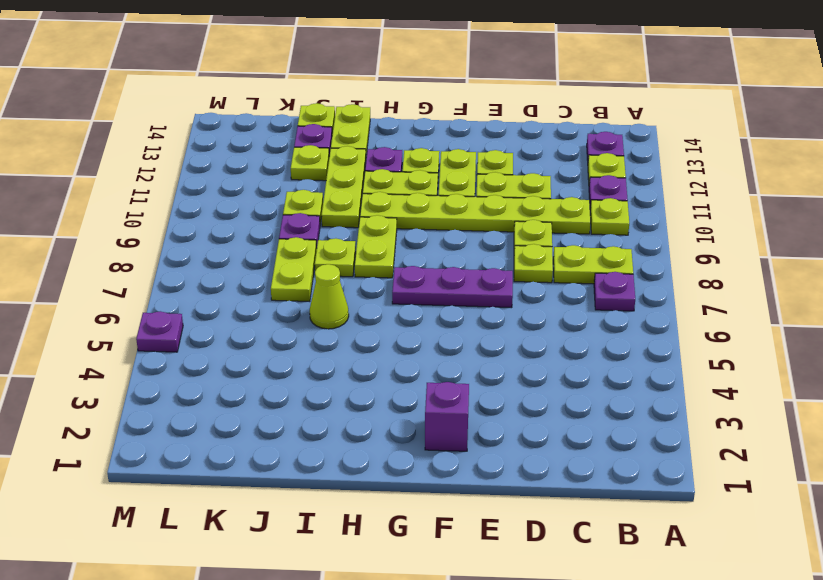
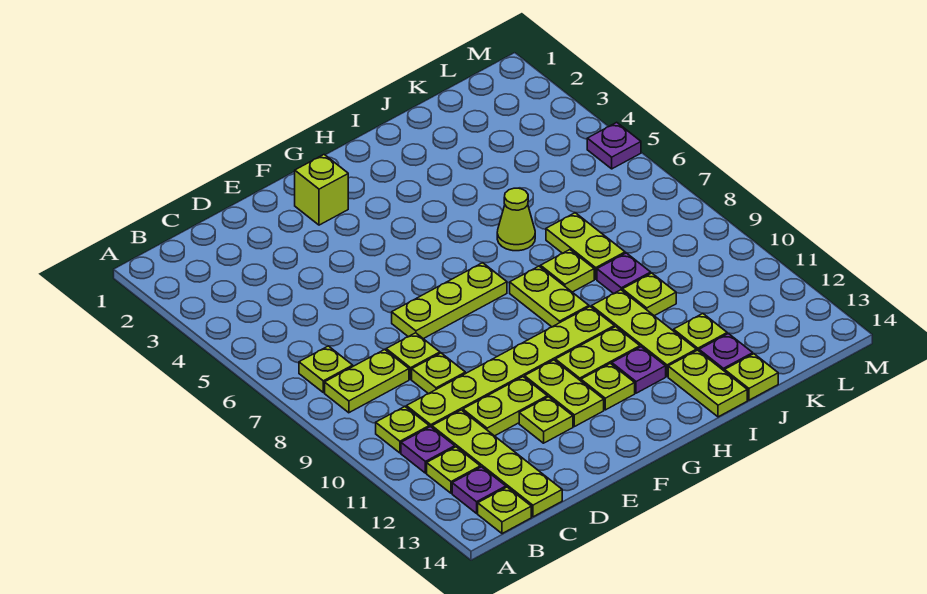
purple 1x1 plate [594,272,635,311] -> lime 1x1 plate [299,346,353,392]
none -> lime 1x1 plate [478,487,531,534]
none -> lime 1x4 plate [432,410,562,517]
purple 1x3 plate [392,266,513,308] -> lime 1x3 plate [392,263,507,339]
purple 1x1 brick [425,382,469,451] -> lime 1x1 brick [295,155,348,225]

